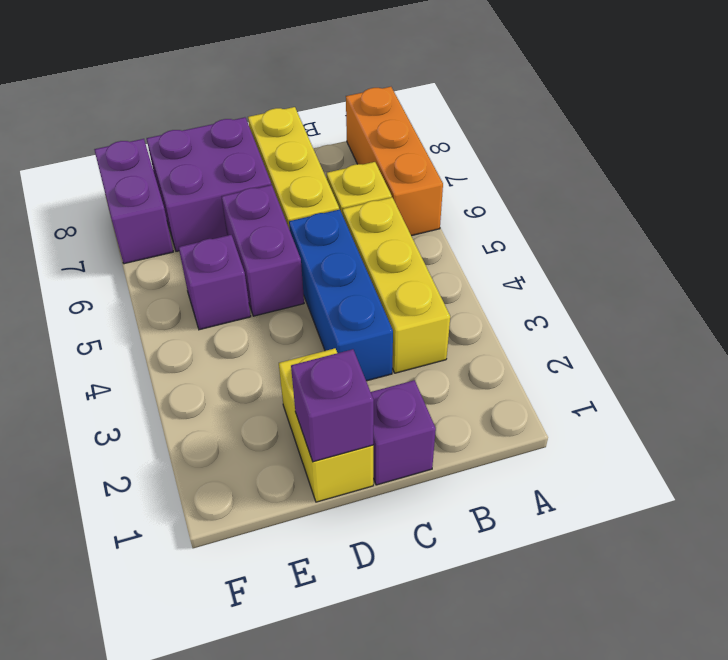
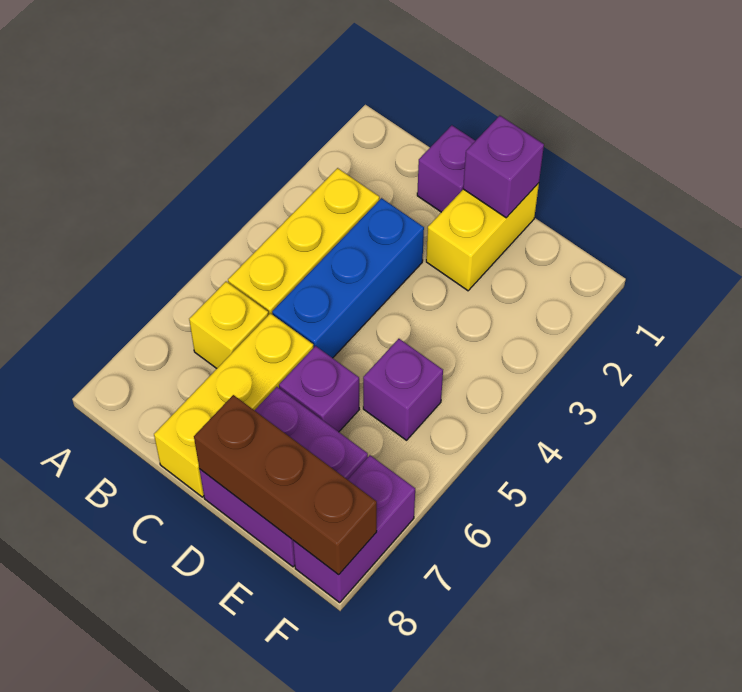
orange 1x3 brick [346,87,443,236] -> none
purple 1x2 brick [221,185,304,316] -> purple 1x1 brick [279,346,359,432]
none -> brown 1x3 brick [194,395,377,575]

